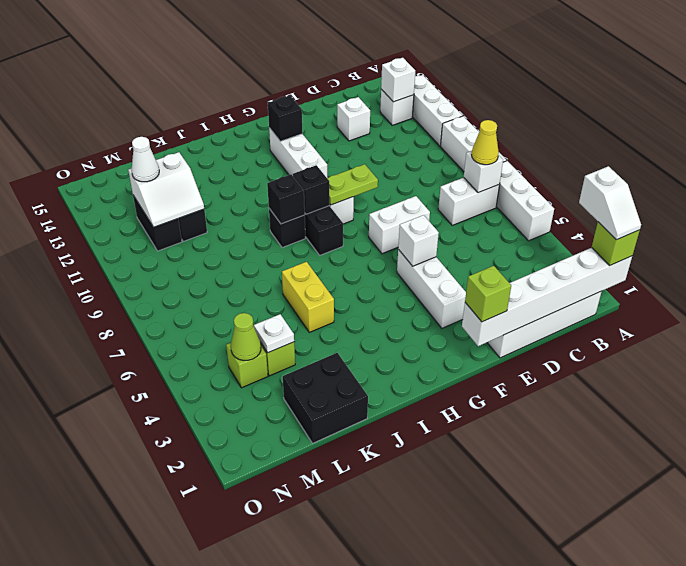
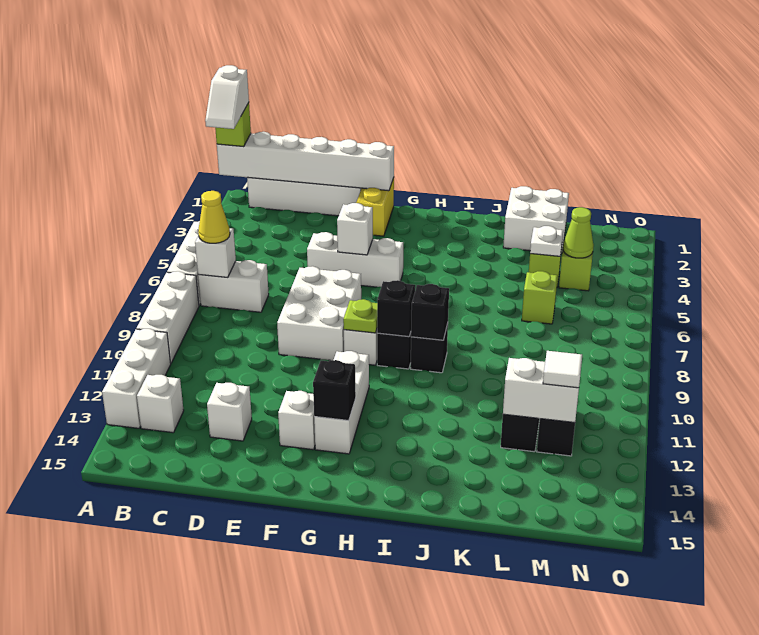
white 1x2 slope [579,166,641,240] -> white 1x2 slope turned to [205,65,249,129]
white 1x1 brick [381,58,415,102] -> white 1x1 brick moved to [278,391,315,450]
white 1x2 brick [369,196,430,254] -> white 2x3 brick [277,266,361,360]
lime 1x1 brick [465,266,511,322] -> lime 1x1 brick moved to [522,271,558,324]
white 1x3 brick [397,250,466,328] -> white 1x3 brick turned to [307,232,403,287]
lime 1x2 plate [327,164,378,205] -> lime 1x1 plate [343,299,377,333]
yellow 1x2 brick [282,262,334,332] -> yellow 1x2 brick moved to [356,178,394,236]
black 2x2 brick [283,353,368,443] -> white 2x2 brick [503,186,569,254]
white 1x1 cone [132,137,159,182] -> white 1x1 tile [543,351,582,388]

